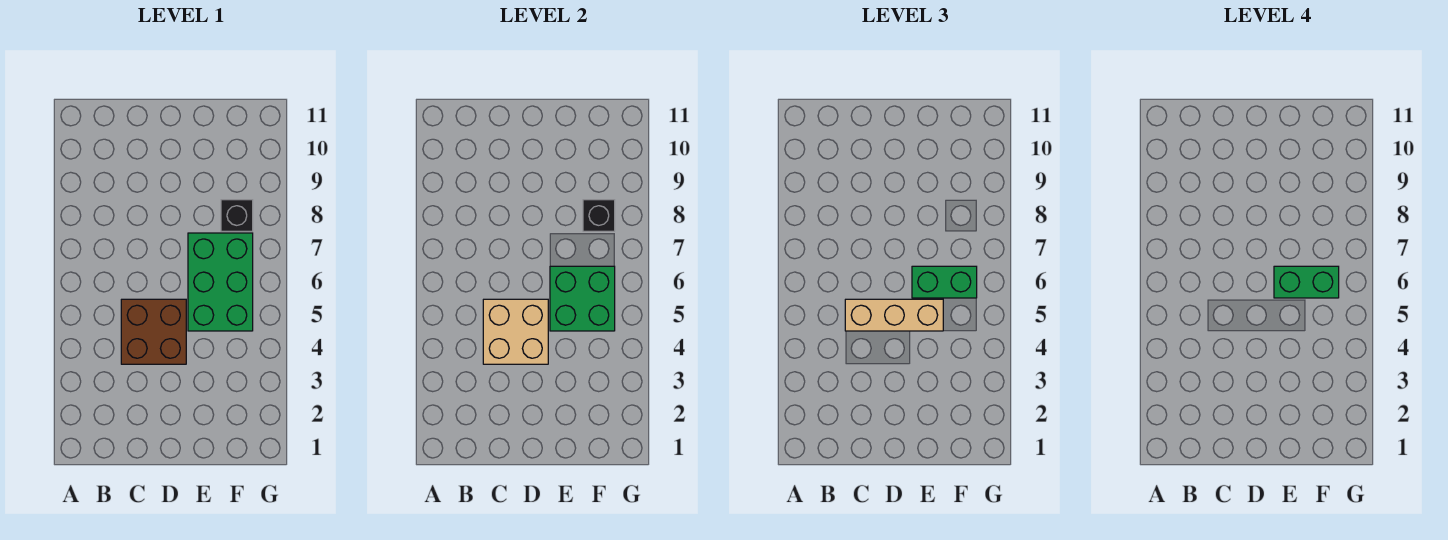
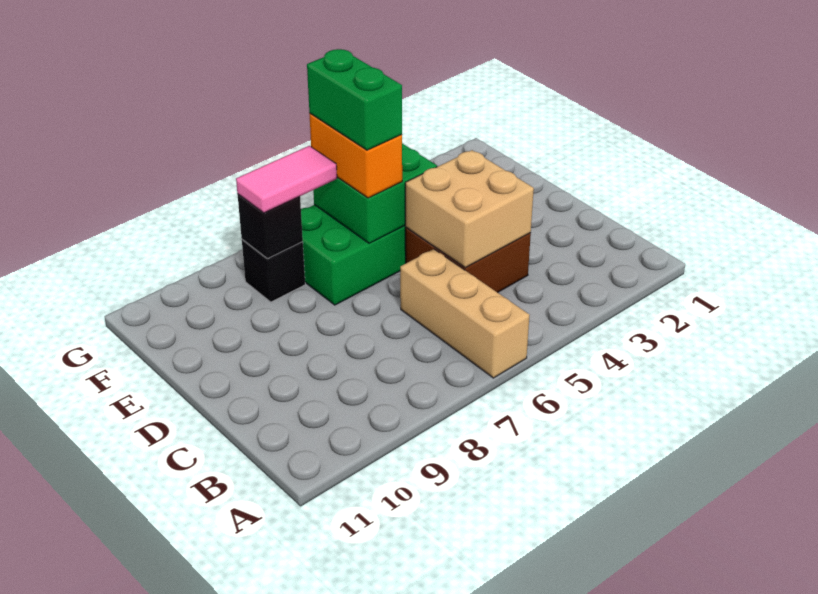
tan 1x3 brick [845,299,943,331] -> tan 1x3 brick moved to [400,249,529,378]
green 1x2 brick [912,266,977,298] -> orange 1x2 brick [310,114,402,198]
none -> pink 1x2 tile [236,146,337,213]

